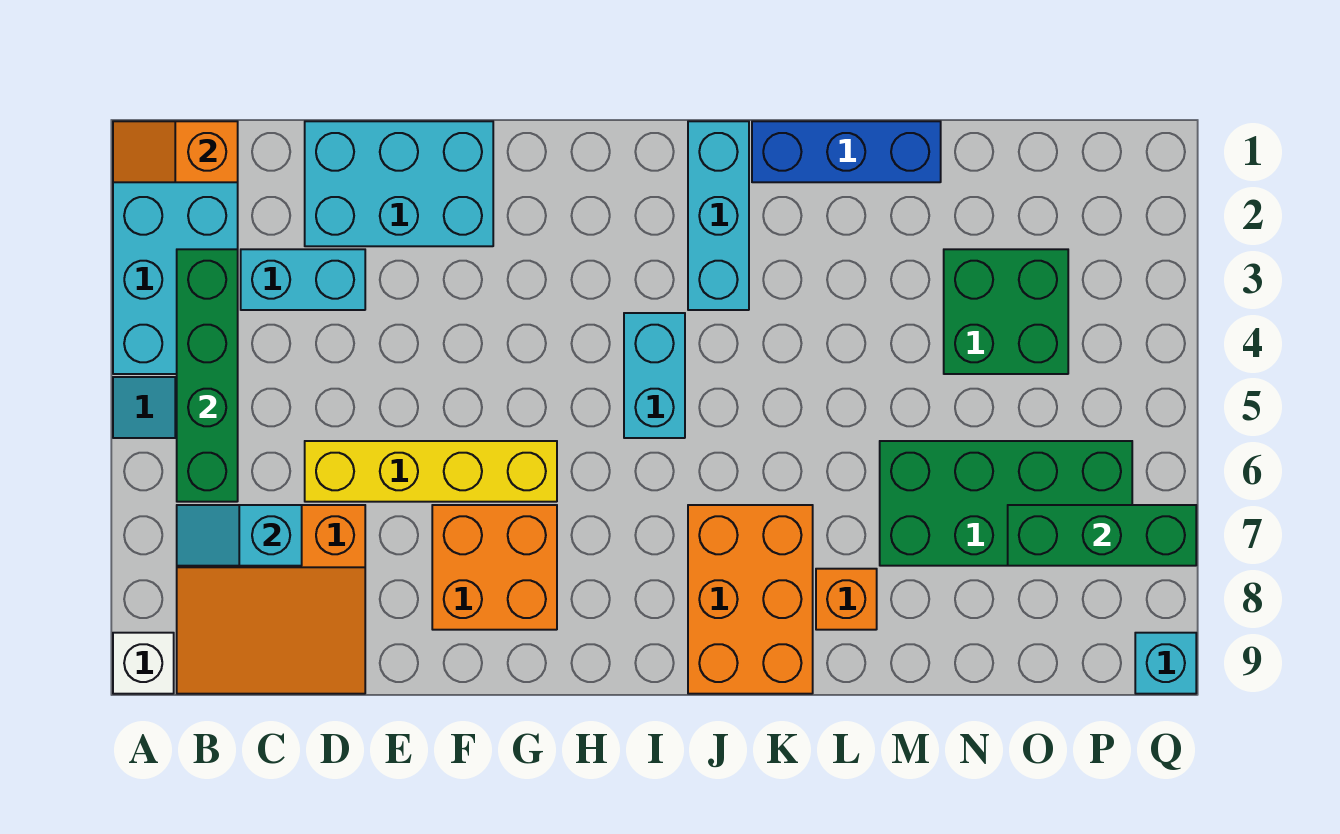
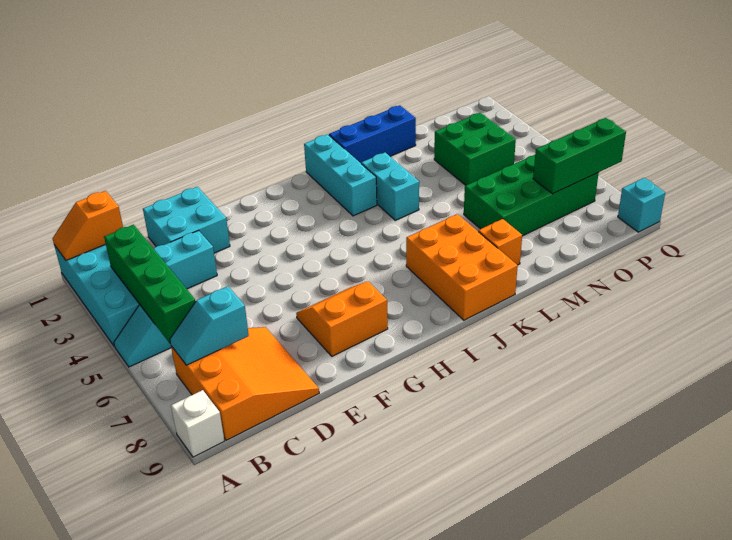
orange 3x3 slope [177,505,365,694] -> orange 3x3 slope turned to [171,327,319,440]
cyan 2x3 brick [305,121,493,246] -> cyan 2x2 brick [143,187,230,253]
yellow 1x4 brick [305,441,557,502] -> none
orange 2x2 brick [432,505,557,630] -> orange 2x2 slope [296,281,388,356]
cyan 1x2 brick [624,313,685,438] -> cyan 1x2 brick moved to [361,153,419,220]

